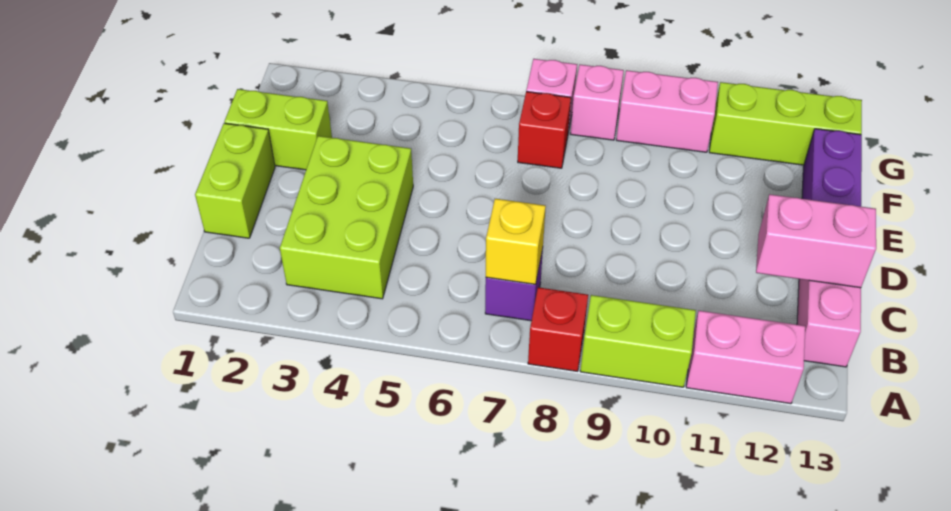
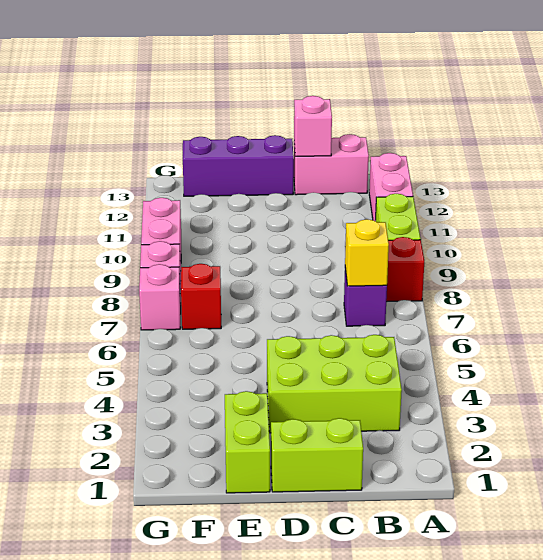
pink 1x2 brick [756,194,876,288] -> pink 1x1 brick [294,96,332,156]
lime 1x3 brick [709,82,862,165] -> none

